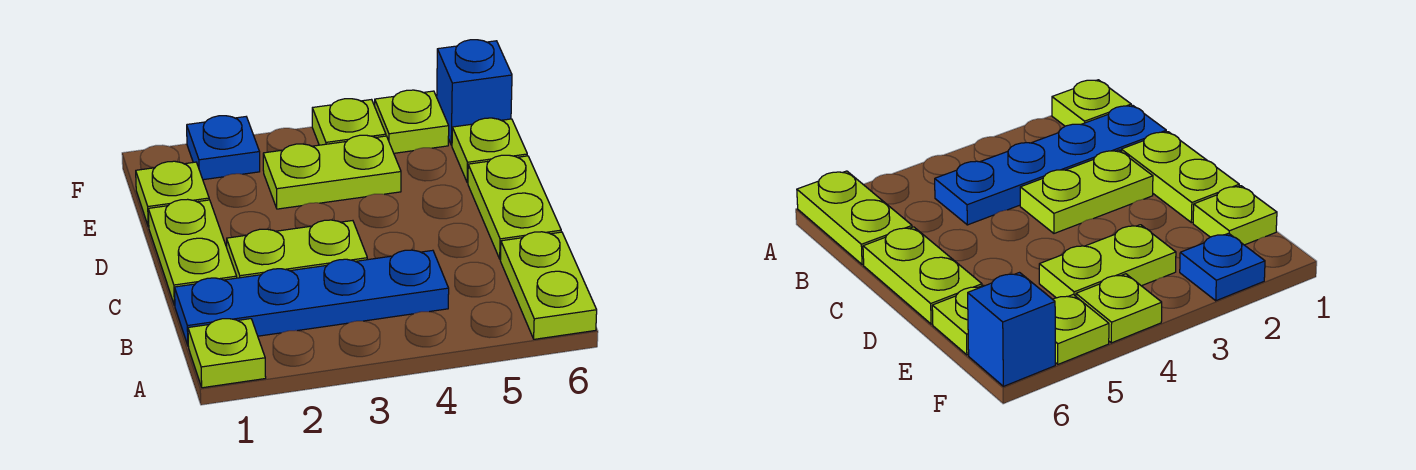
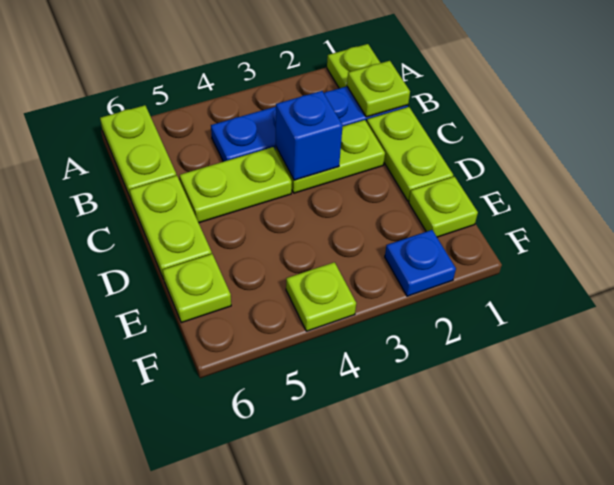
lime 1x2 plate [263,135,401,209] -> lime 1x2 plate moved to [180,147,292,223]
lime 1x1 plate [375,90,449,153] -> lime 1x1 plate moved to [347,61,410,117]
blue 1x1 brick [437,40,512,145] -> blue 1x1 brick moved to [276,91,343,180]

